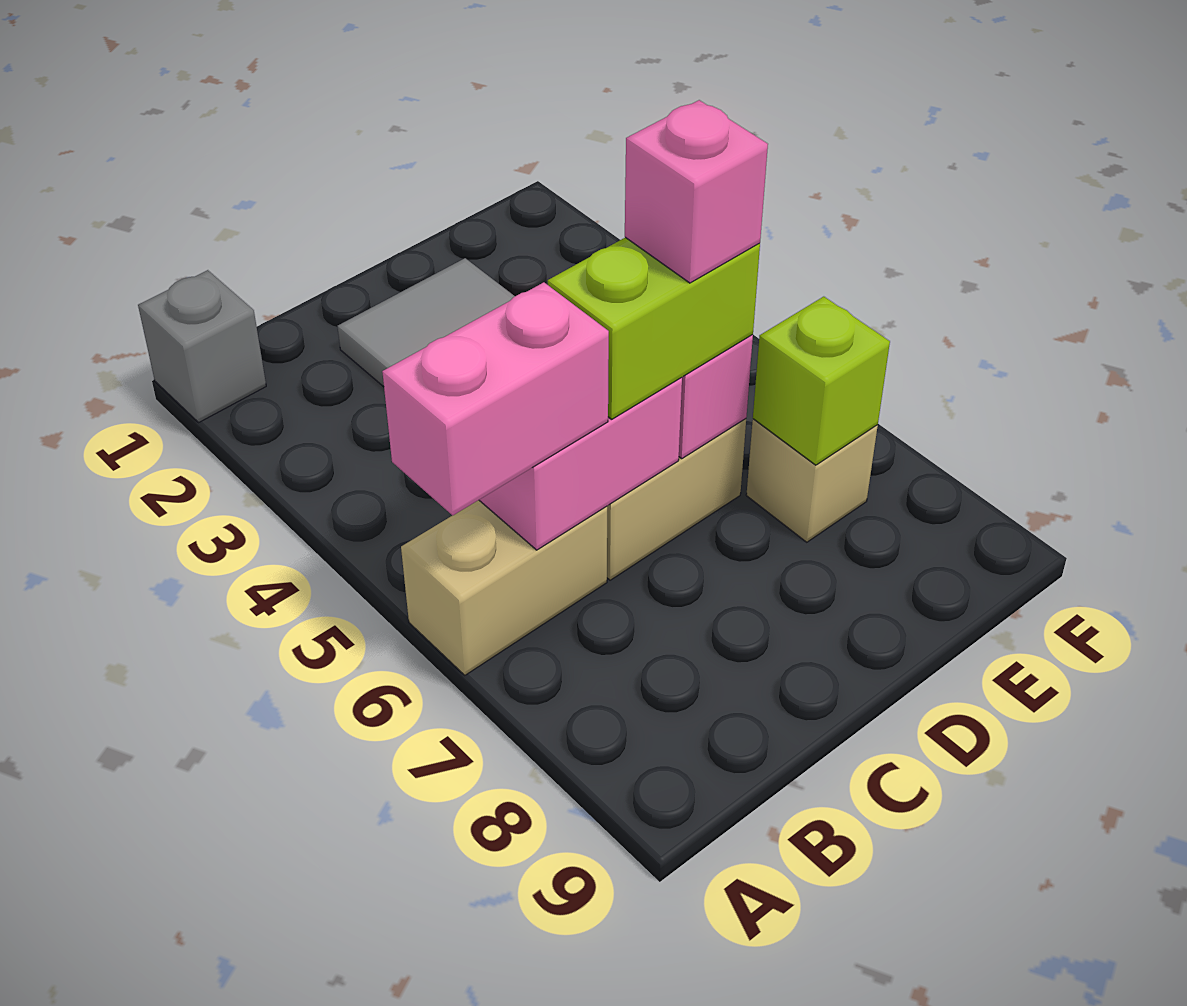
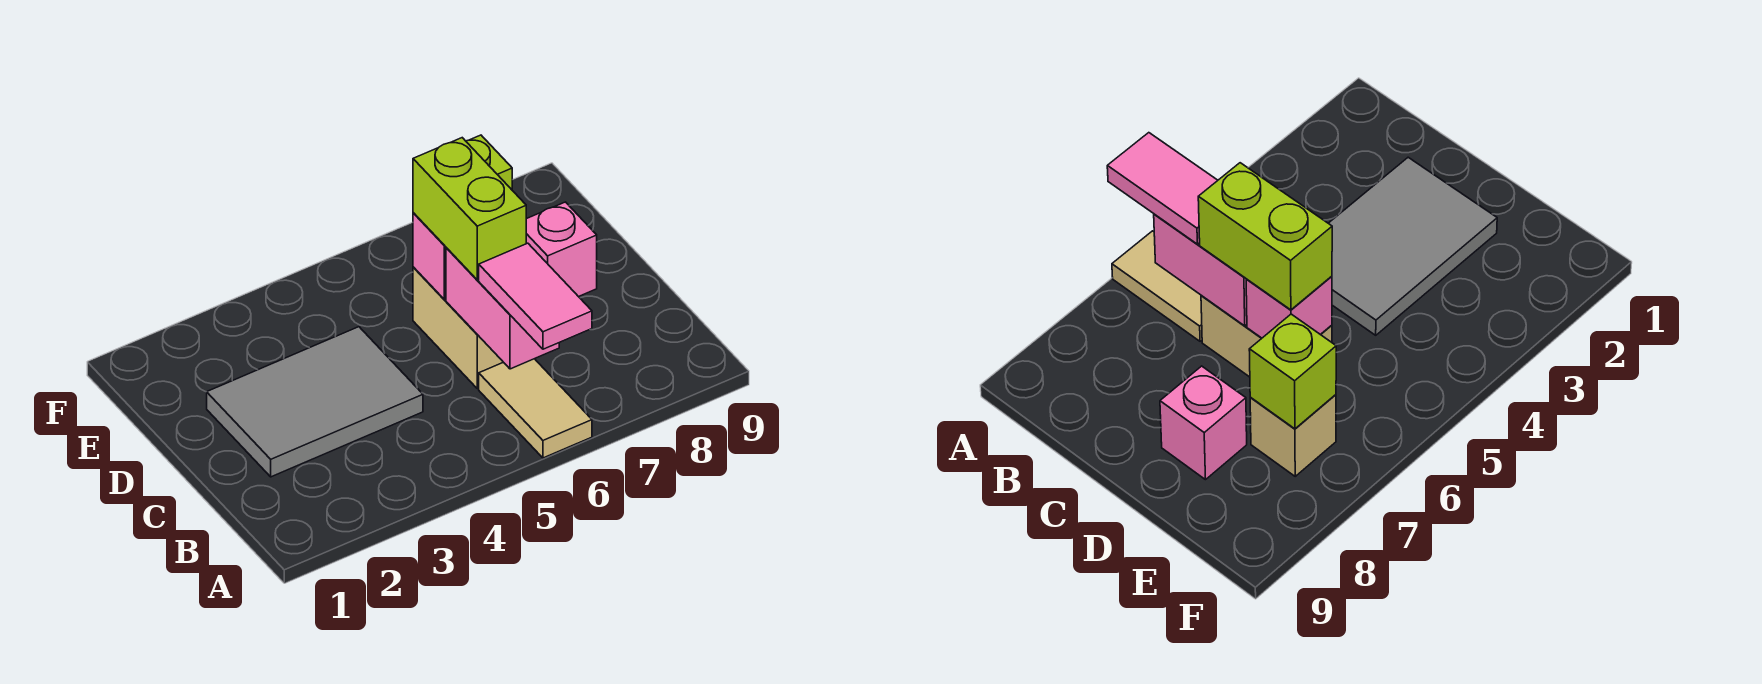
grey 1x1 brick [138,270,266,422] -> none
tan 1x2 brick [401,500,607,675] -> tan 1x2 tile [479,359,592,458]
pink 1x2 brick [382,282,609,516] -> pink 1x2 tile [479,243,592,349]
pink 1x1 brick [625,100,768,283] -> pink 1x1 brick moved to [526,202,597,297]

